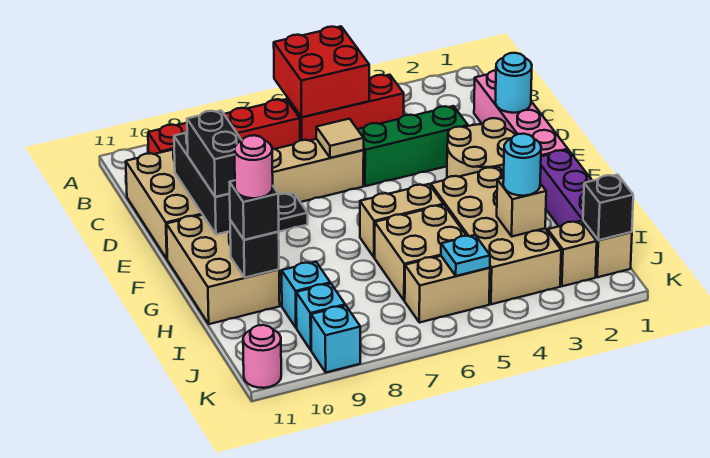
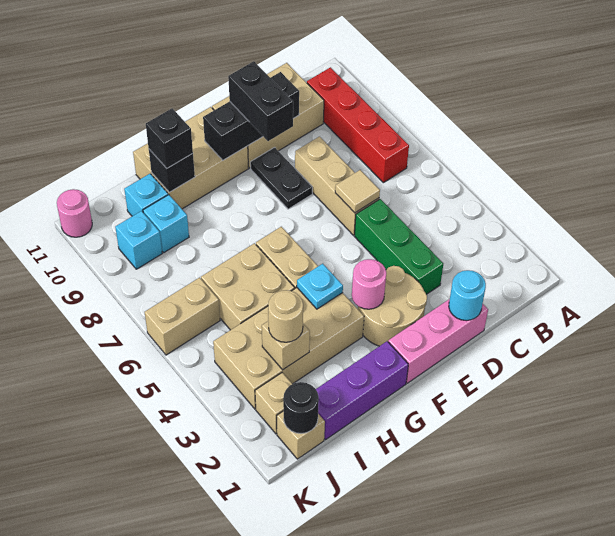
red 2x2 brick [274,26,369,117] -> none
red 1x3 brick [288,75,404,141] -> none
pink 1x4 brick [474,70,568,156] -> pink 1x3 brick [388,299,488,383]
black 1x2 brick [187,111,242,197] -> black 1x2 brick turned to [228,61,293,141]
pink 1x1 round brick [234,135,273,198] -> pink 1x1 round brick moved to [352,259,386,309]
cyan 1x1 round brick [503,134,541,196] -> tan 1x1 round brick [268,290,303,342]
black 1x1 brick [583,175,633,240] -> black 1x1 round brick [283,382,319,434]
tan 1x2 brick [405,256,490,323] -> tan 1x2 brick turned to [145,278,220,355]
cyan 1x1 plate [441,235,490,276] -> cyan 1x1 plate moved to [297,264,343,309]
cyan 1x1 brick [311,305,360,372] -> cyan 1x1 brick moved to [124,174,168,216]

